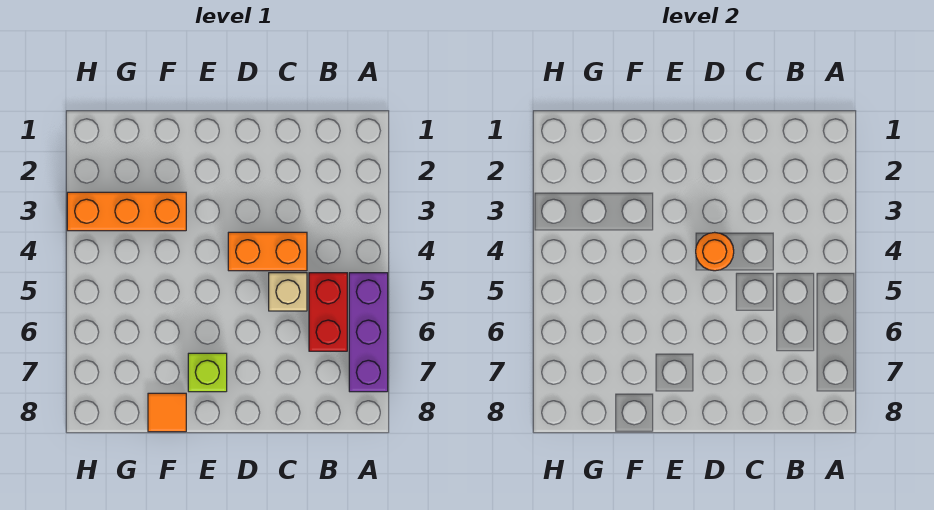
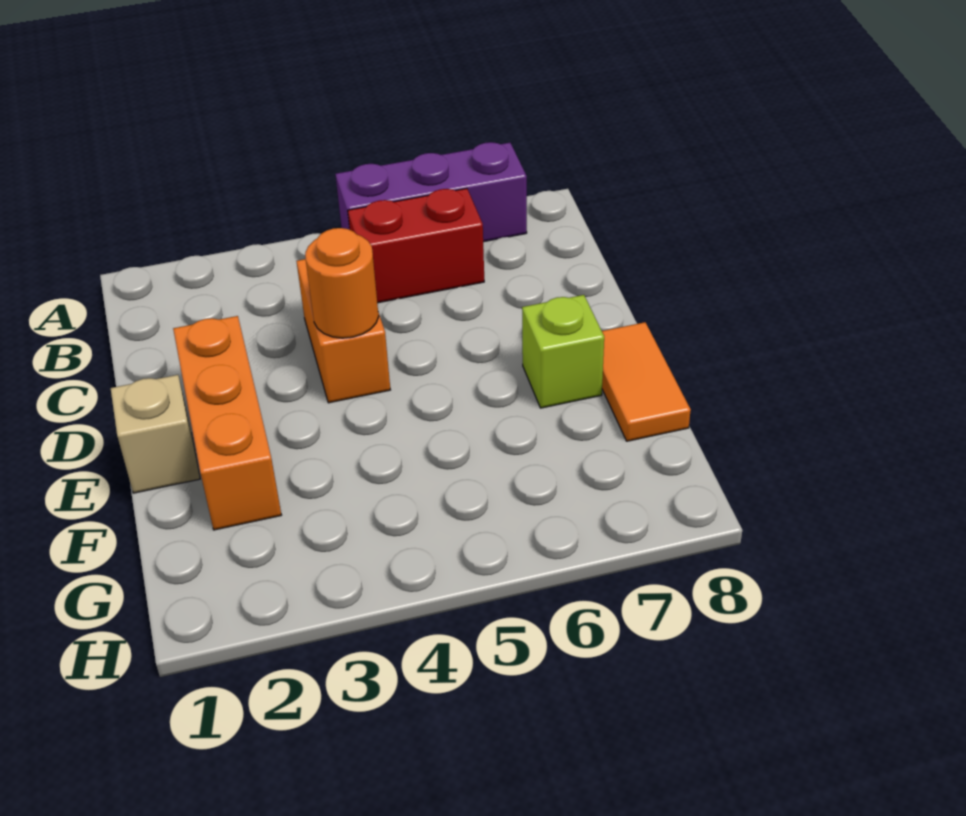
tan 1x1 brick [269,273,307,311] -> tan 1x1 brick moved to [111,375,200,493]
orange 1x3 brick [67,192,186,231] -> orange 1x3 brick moved to [173,316,281,530]
orange 1x1 tile [148,393,186,432] -> orange 1x2 tile [602,322,691,441]

